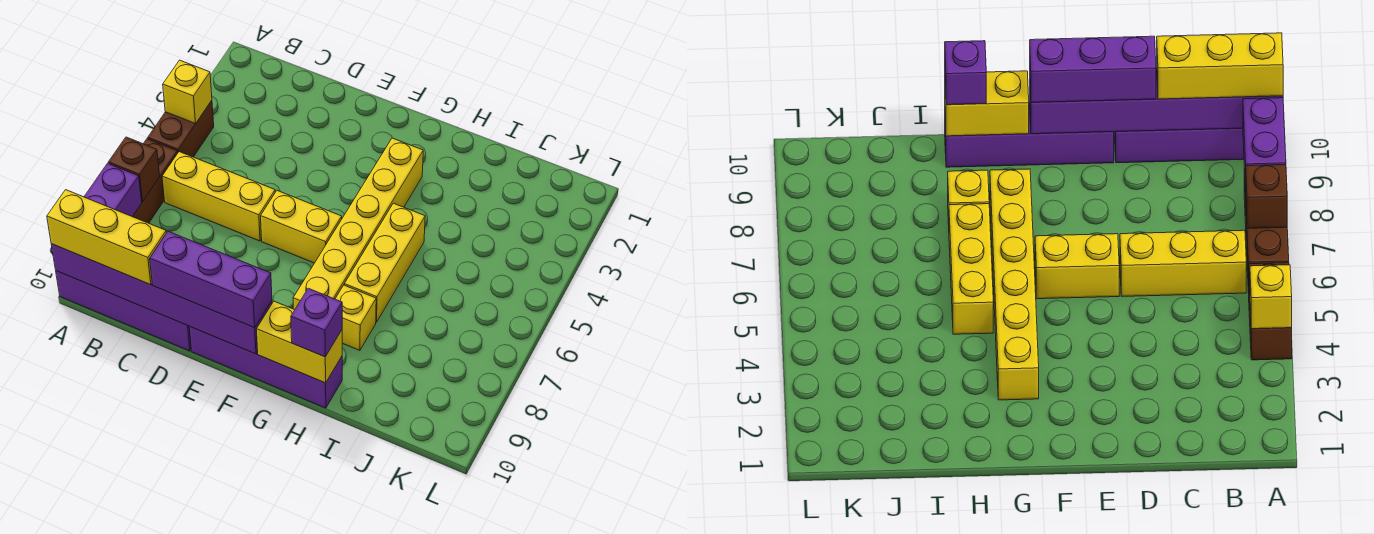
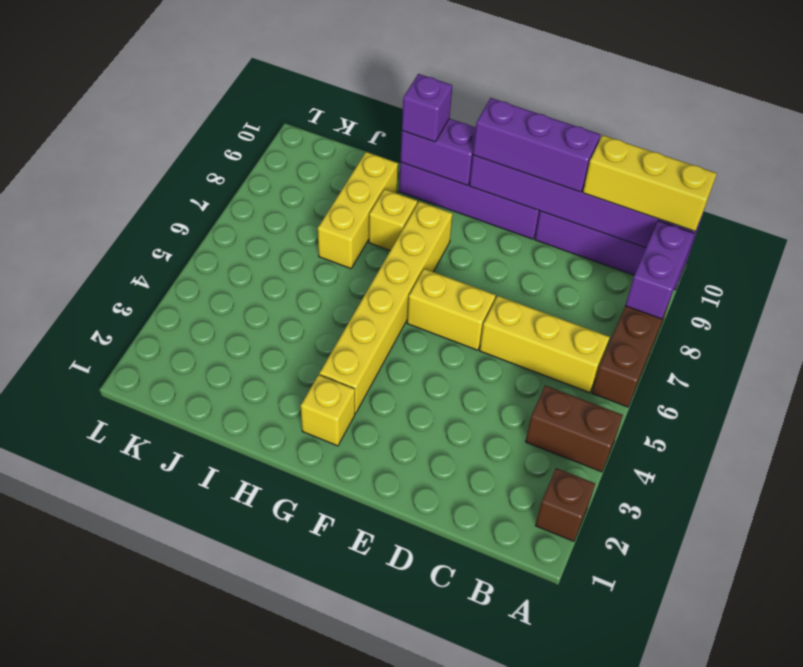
brown 1x2 brick [148,101,214,157] -> brown 1x2 brick turned to [526,385,623,472]
yellow 1x1 brick [163,60,212,124] -> yellow 1x1 brick moved to [301,375,355,446]
brown 1x1 brick [108,137,160,202] -> brown 1x1 brick moved to [535,468,595,541]
yellow 1x2 brick [256,301,342,383] -> purple 1x2 brick [400,119,476,185]
yellow 1x3 brick [344,203,425,322] -> yellow 1x3 brick moved to [318,152,398,269]

